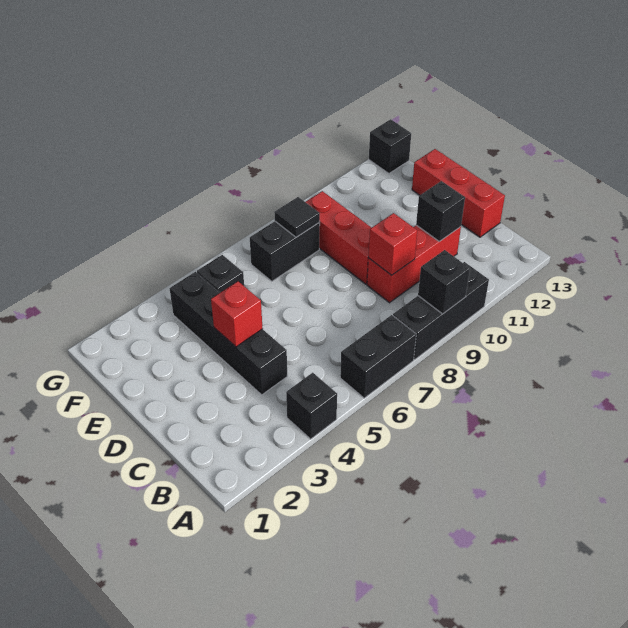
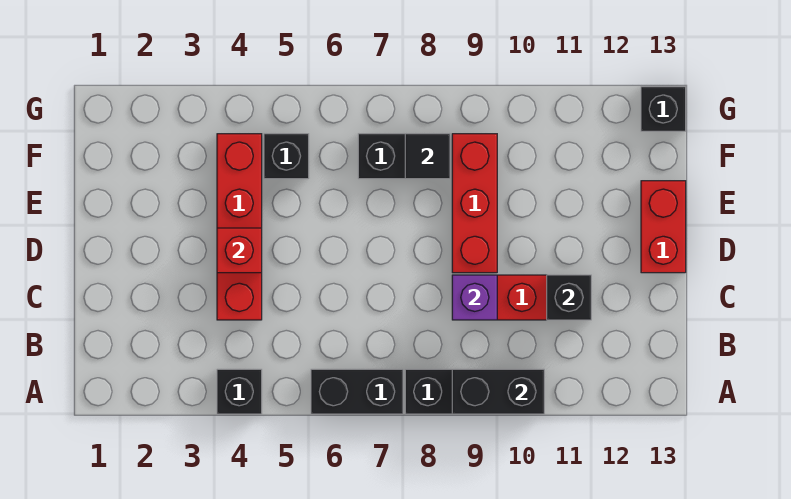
black 1x1 brick [418,250,470,314] -> black 1x2 brick [452,369,544,414]
black 1x4 brick [170,272,287,395] -> red 1x4 brick [217,134,262,320]
red 1x1 brick [368,213,417,275] -> purple 1x1 brick [452,275,497,320]
red 1x3 brick [412,149,505,237] -> red 1x2 brick [641,181,686,273]

